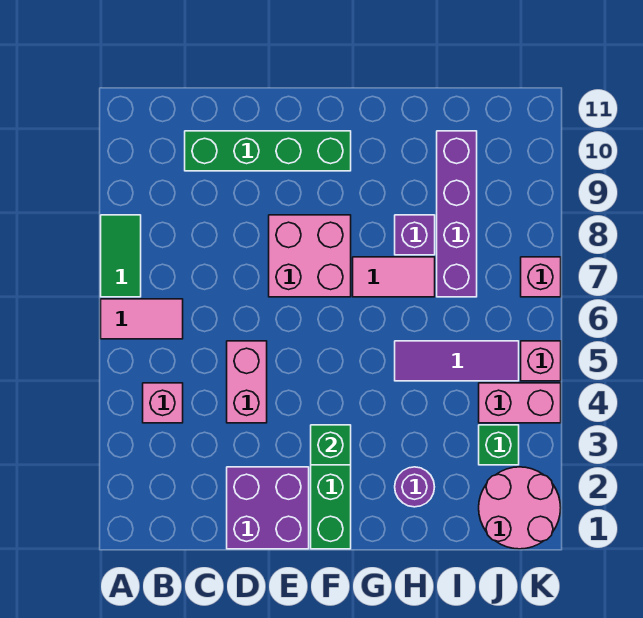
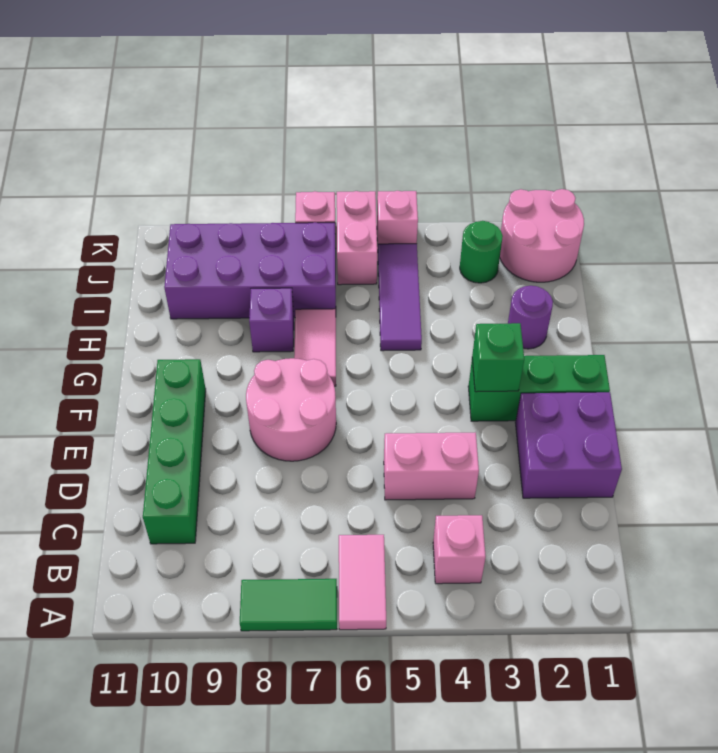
pink 2x2 brick [269,215,351,297] -> pink 2x2 round brick [246,358,336,461]
purple 1x4 brick [437,131,477,297] -> purple 2x4 brick [164,222,336,319]
green 1x1 brick [479,425,519,465] -> green 1x1 round brick [460,221,503,283]
pink 1x2 brick [479,383,561,423] -> pink 1x2 brick moved to [337,191,377,285]

